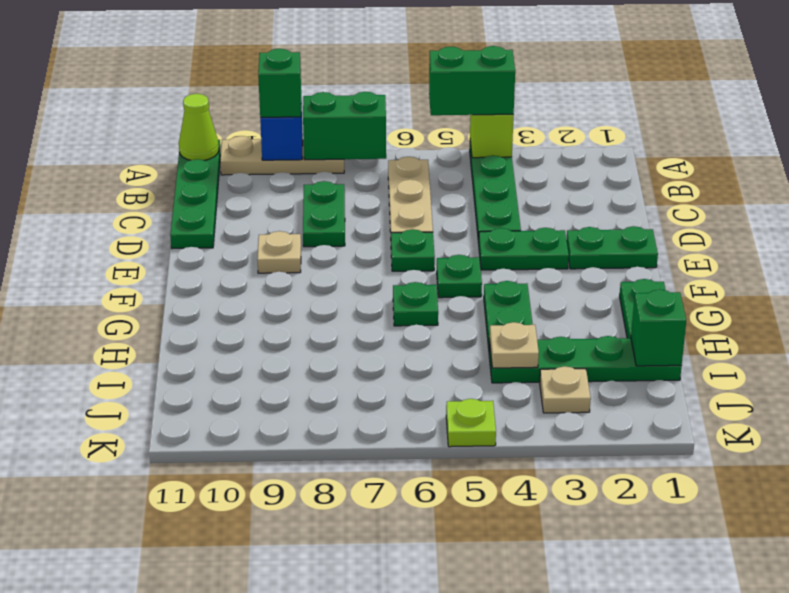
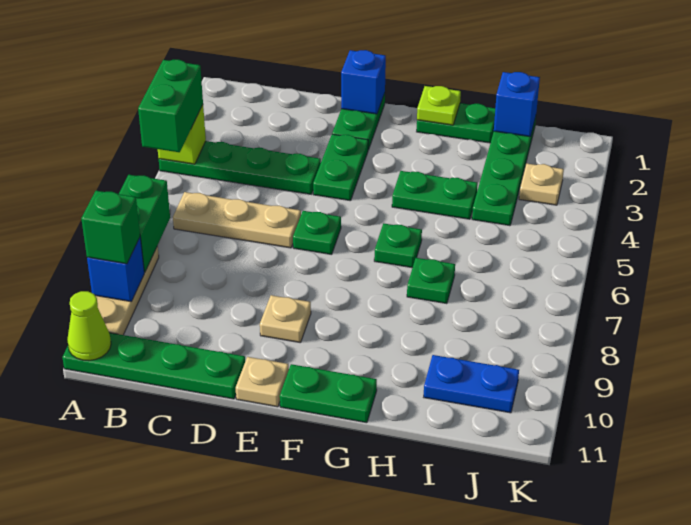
green 1x2 plate [303,181,345,247] -> green 1x2 plate moved to [280,364,377,423]
none -> blue 1x1 brick [341,50,386,114]
green 1x1 plate [437,255,482,298] -> green 1x1 plate moved to [407,258,455,304]
green 1x1 brick [631,290,686,366] -> blue 1x1 brick [494,72,540,137]
tan 1x1 plate [490,322,539,368] -> tan 1x1 plate moved to [236,357,289,407]
none -> blue 1x2 plate [424,355,519,413]
lime 1x1 plate [446,399,496,447] -> lime 1x1 plate moved to [417,86,461,125]

